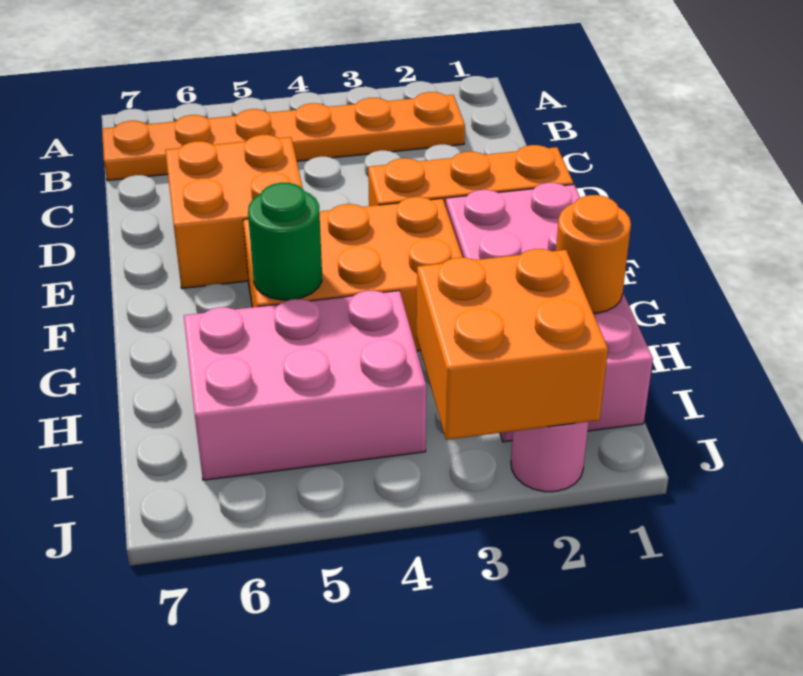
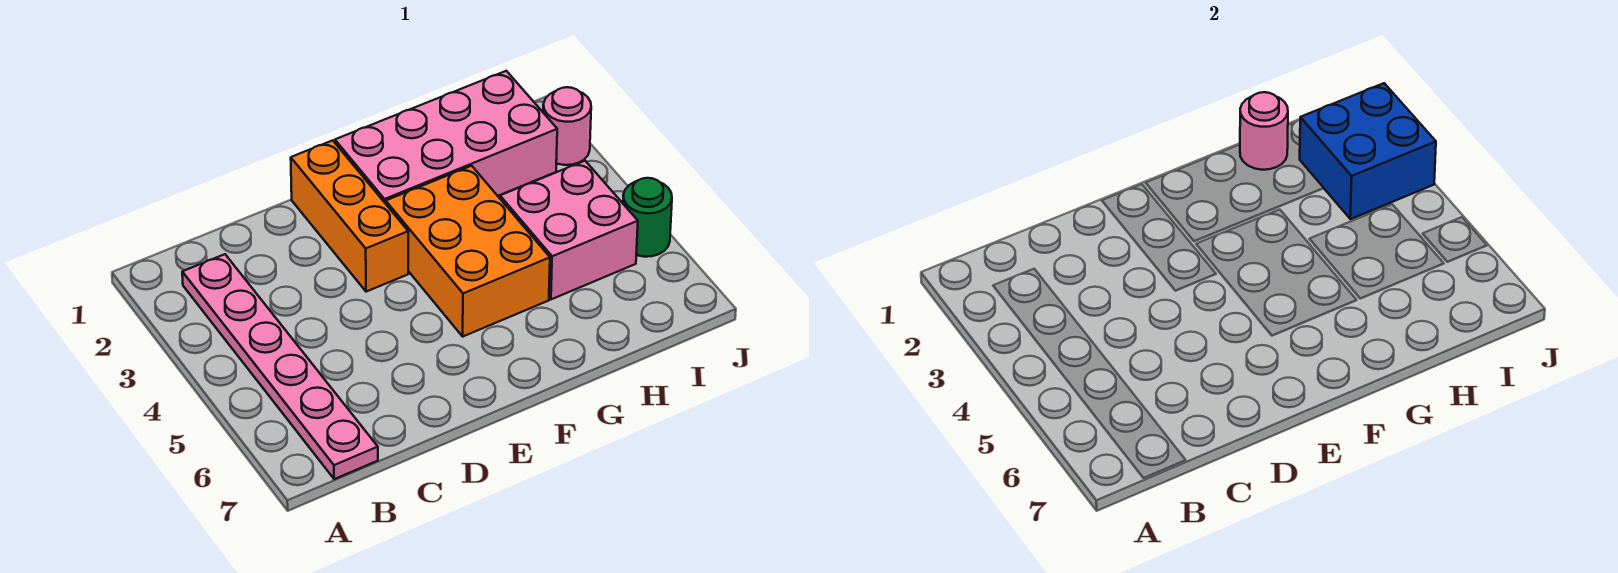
orange 1x6 plate [102,92,465,181] -> pink 1x6 plate [182,254,378,479]
orange 2x2 brick [165,135,303,288] -> none
green 1x1 round brick [248,183,322,300] -> green 1x1 round brick moved to [623,178,672,257]
orange 1x1 round brick [556,195,631,313] -> pink 1x1 round brick [1240,92,1288,170]
pink 2x3 brick [184,291,427,480] -> pink 2x2 brick [500,161,638,299]
orange 2x2 brick [417,249,608,440] -> blue 2x2 brick [1300,83,1436,219]

